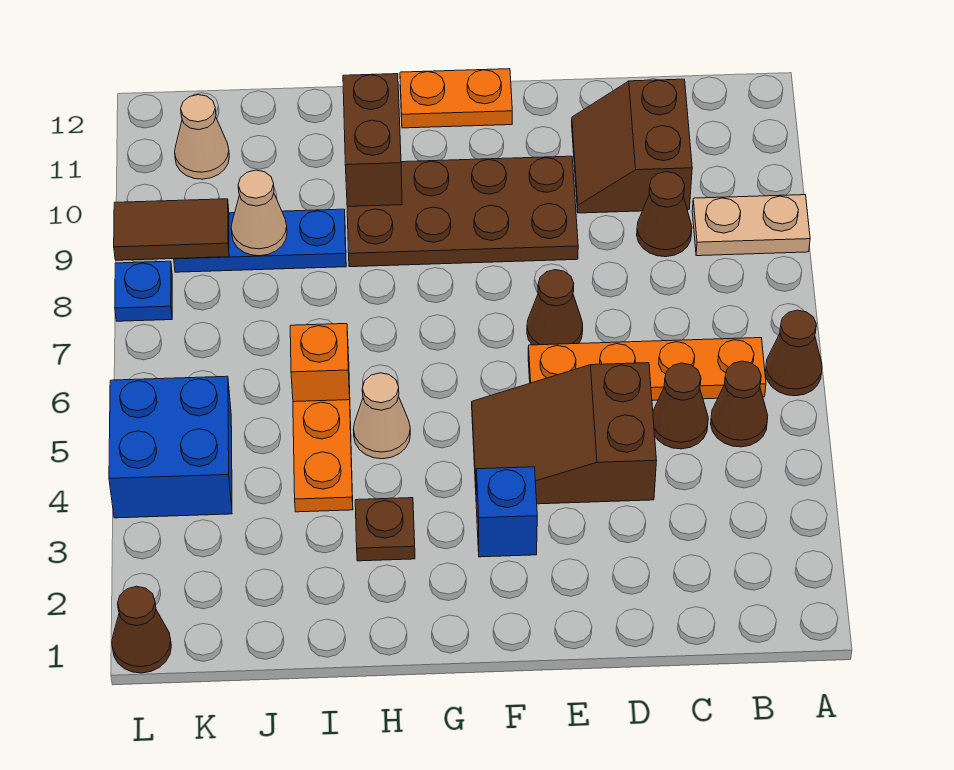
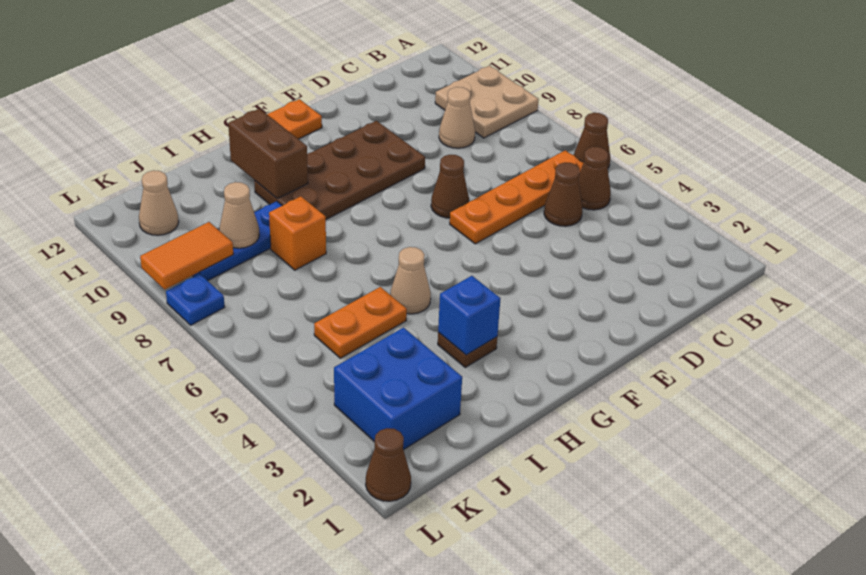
tan 1x2 plate [692,195,810,256] -> tan 2x2 plate [435,66,539,138]
brown 1x1 cone [637,172,692,257] -> tan 1x1 cone [439,87,475,148]
brown 2x2 slope [572,79,692,213] -> none
brown 2x3 slope [472,363,657,504] -> none
blue 1x1 brick [476,467,537,557] -> blue 1x1 brick moved to [438,276,501,355]
orange 1x2 plate [293,400,353,512] -> orange 1x2 plate turned to [314,287,407,358]
orange 1x1 brick [290,324,350,402] -> orange 1x1 brick moved to [269,196,326,270]
blue 2x2 brick [109,376,232,518] -> blue 2x2 brick moved to [334,328,462,450]
brown 1x2 tile [114,199,229,260] -> orange 1x2 tile [140,222,233,289]

